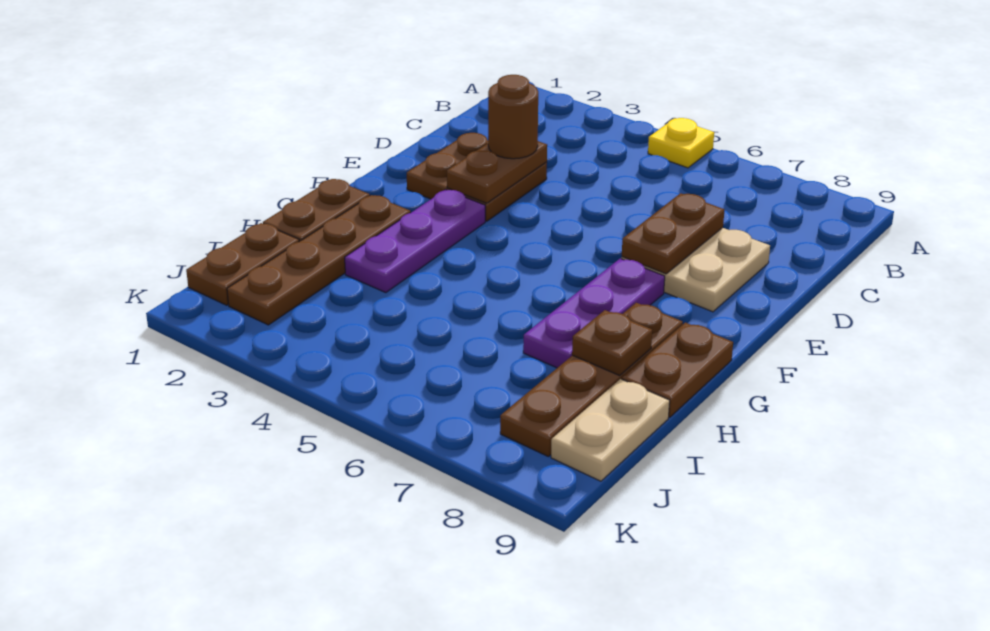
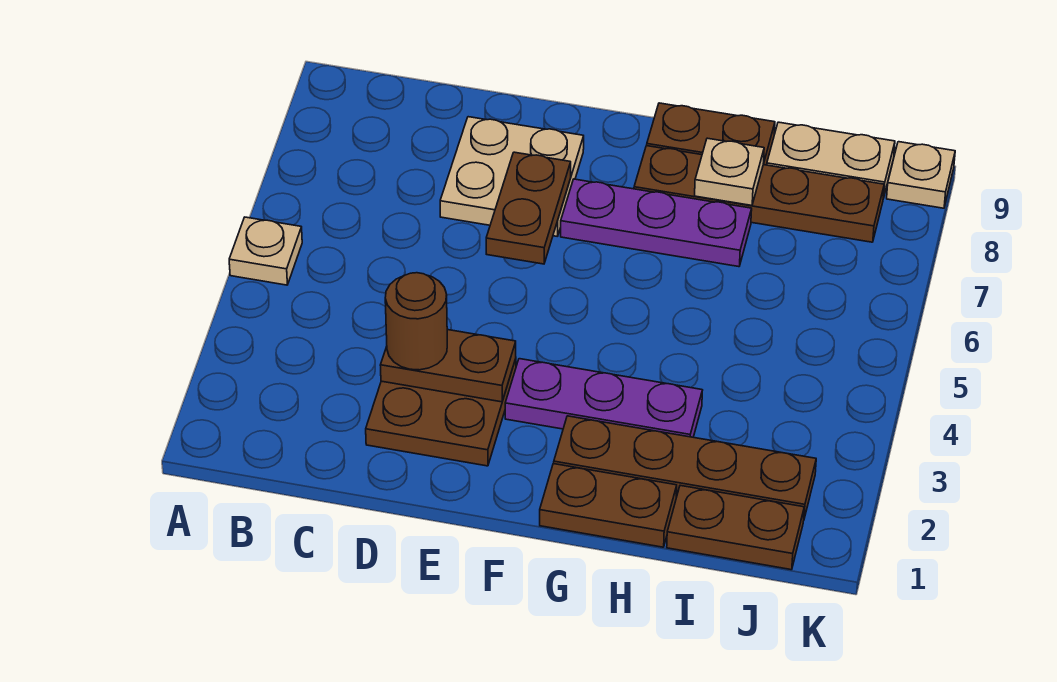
yellow 1x1 plate [648,118,714,168] -> tan 1x1 plate [229,217,302,285]
brown 1x2 plate [622,193,724,274] -> brown 1x2 plate turned to [486,152,571,264]
brown 1x1 plate [572,310,652,376] -> tan 1x1 plate [695,138,764,205]
none -> tan 1x1 plate [887,142,955,208]

